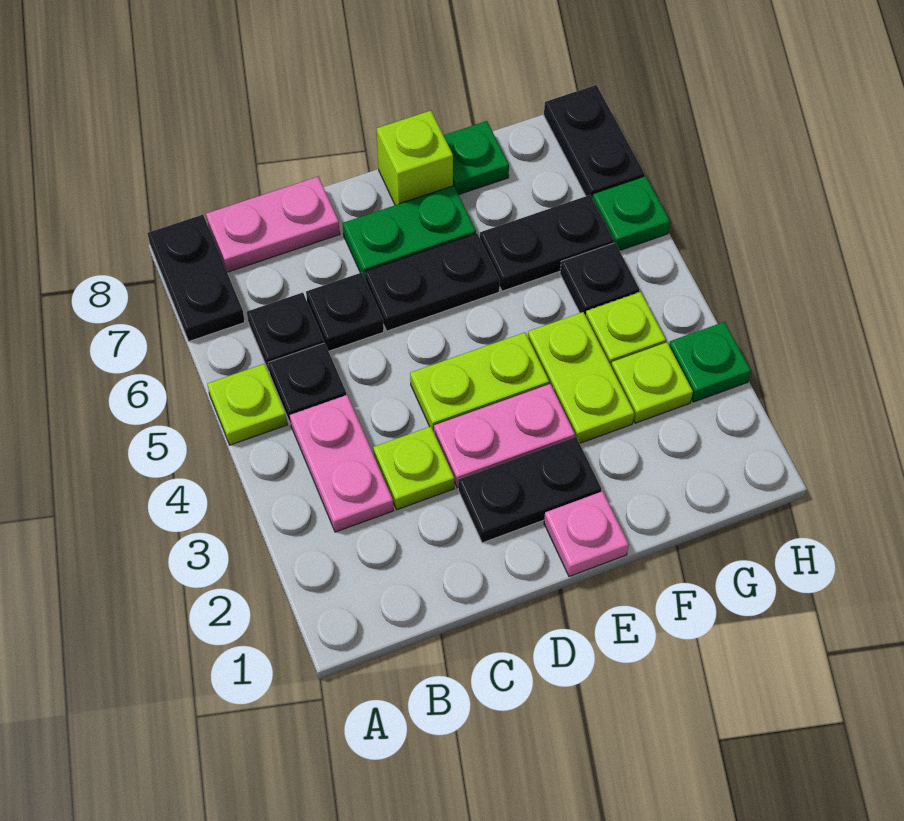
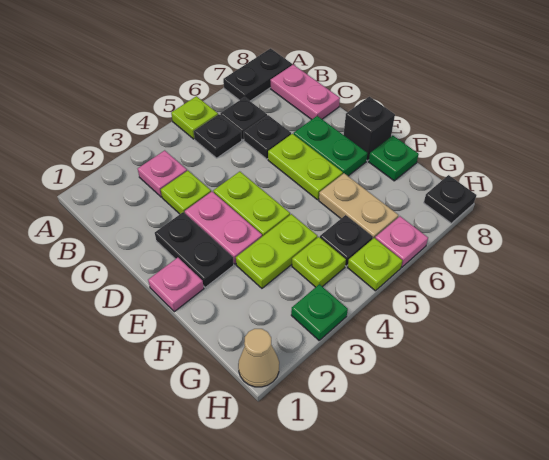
pink 1x2 plate [290,395,393,532] -> pink 1x1 plate [138,150,187,197]
black 1x2 plate [365,233,500,331] -> lime 1x2 plate [268,134,343,200]
lime 1x1 brick [377,111,453,205] -> black 1x1 brick [344,97,395,161]
black 1x2 plate [480,195,614,291] -> tan 1x2 plate [319,173,398,239]
lime 1x1 plate [611,342,693,423] -> lime 1x1 plate moved to [348,238,402,291]
none -> tan 1x1 cone [238,329,279,387]
green 1x1 plate [592,176,670,251] -> pink 1x1 plate [375,216,428,267]
black 1x2 plate [544,85,645,198] -> black 1x1 plate [424,175,477,223]

